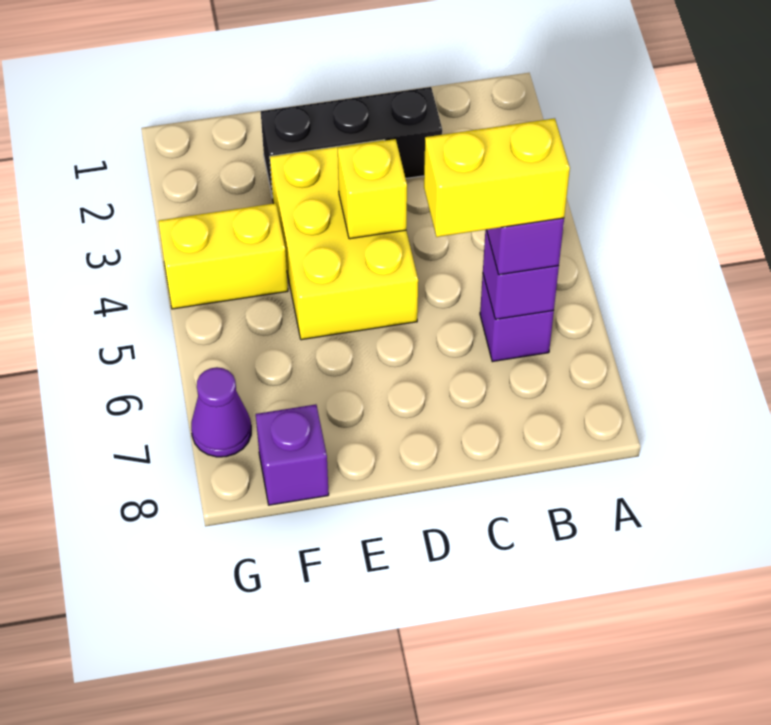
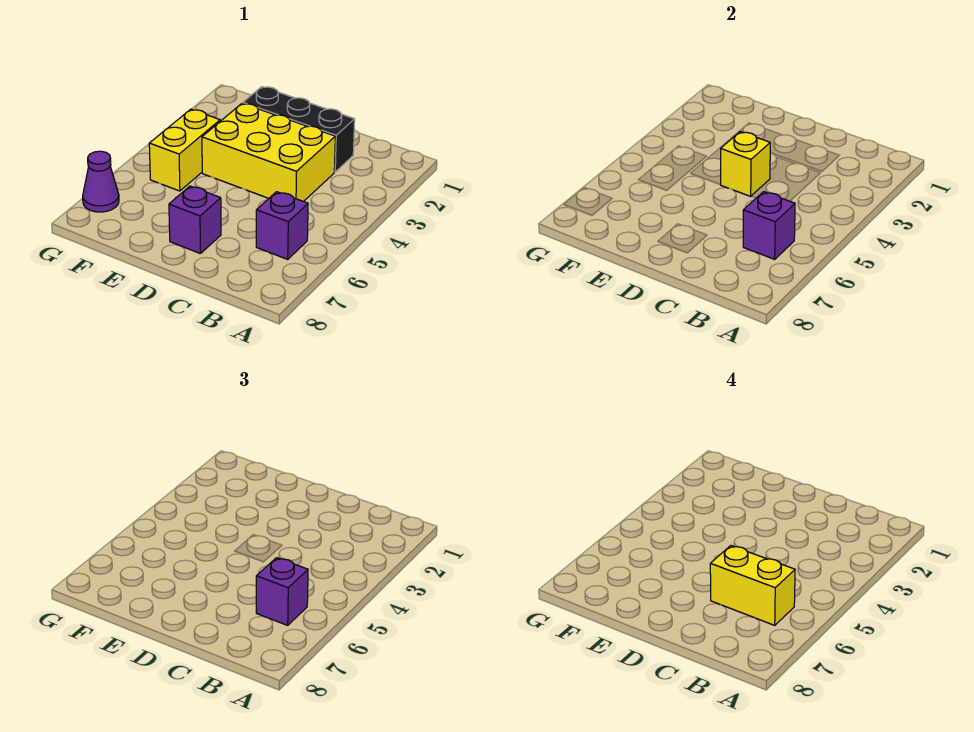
yellow 2x3 brick [270,140,418,340] -> yellow 2x3 brick turned to [202,103,335,202]
yellow 1x2 brick [158,203,288,309] -> yellow 1x2 brick turned to [149,109,220,191]
purple 1x1 brick [256,404,329,505] -> purple 1x1 brick moved to [169,186,221,254]

